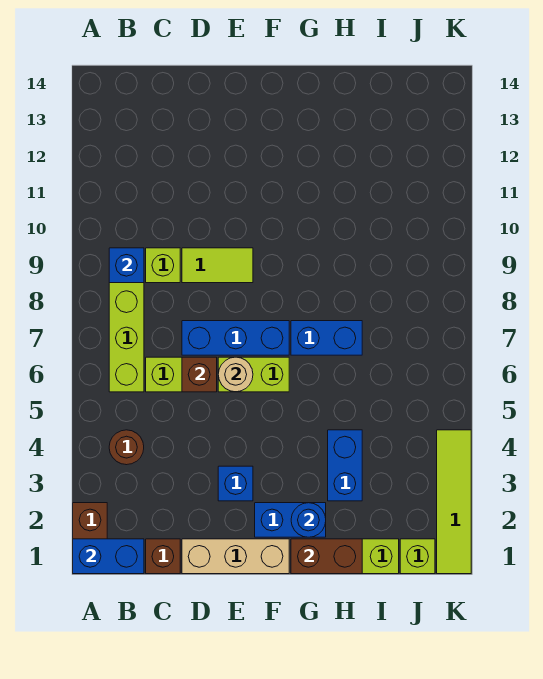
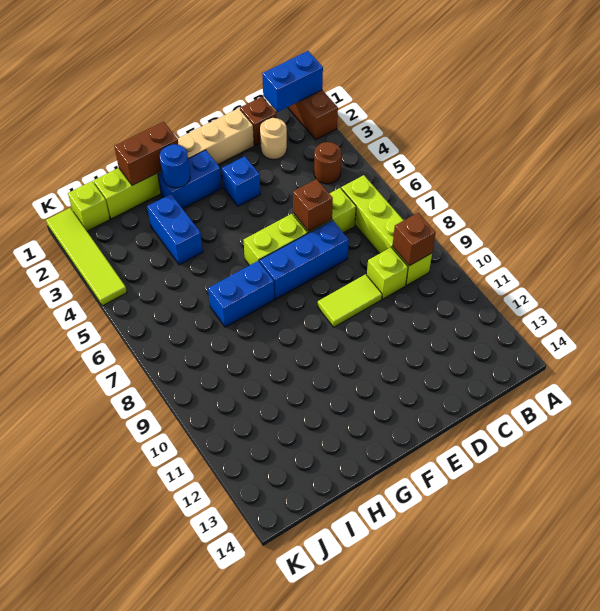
blue 1x1 brick [109,248,144,283] -> brown 1x1 brick [393,213,436,266]
tan 1x1 round brick [218,357,253,392] -> tan 1x1 round brick moved to [260,118,287,160]

